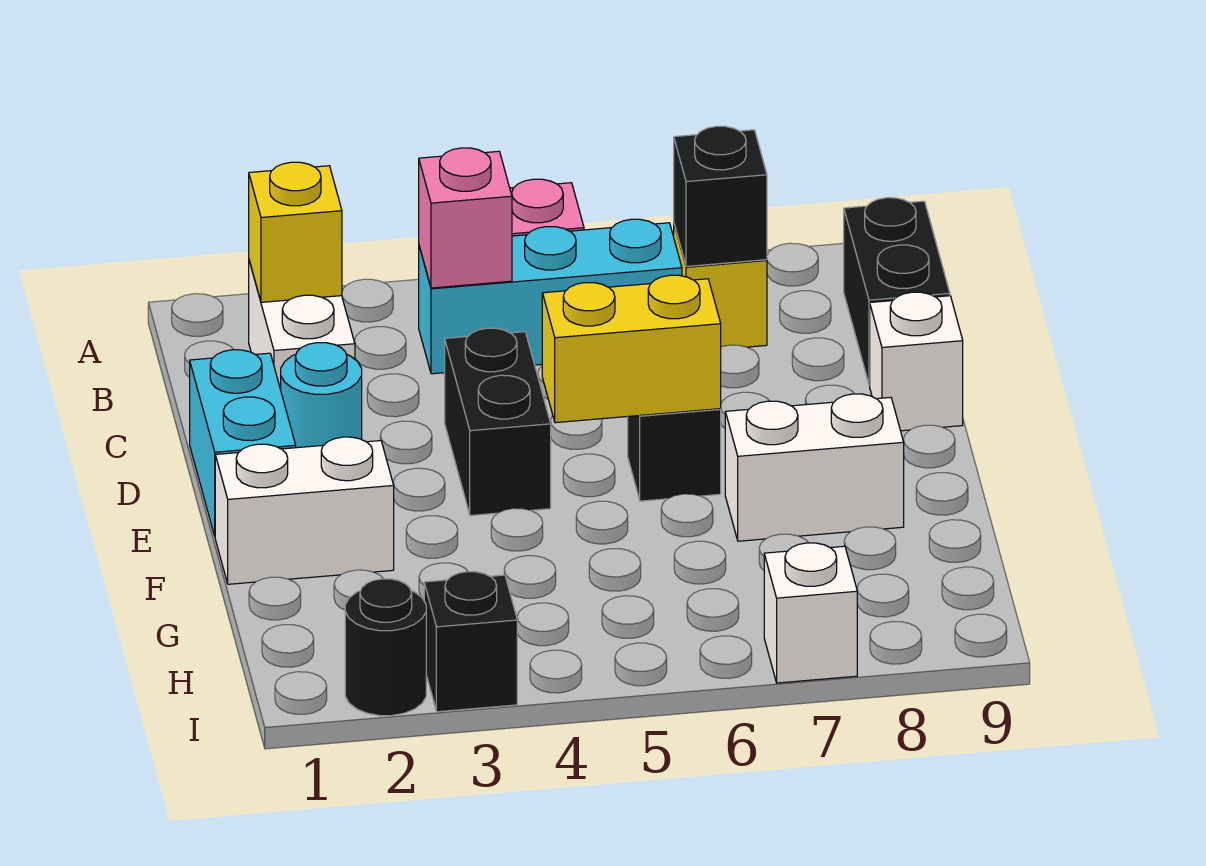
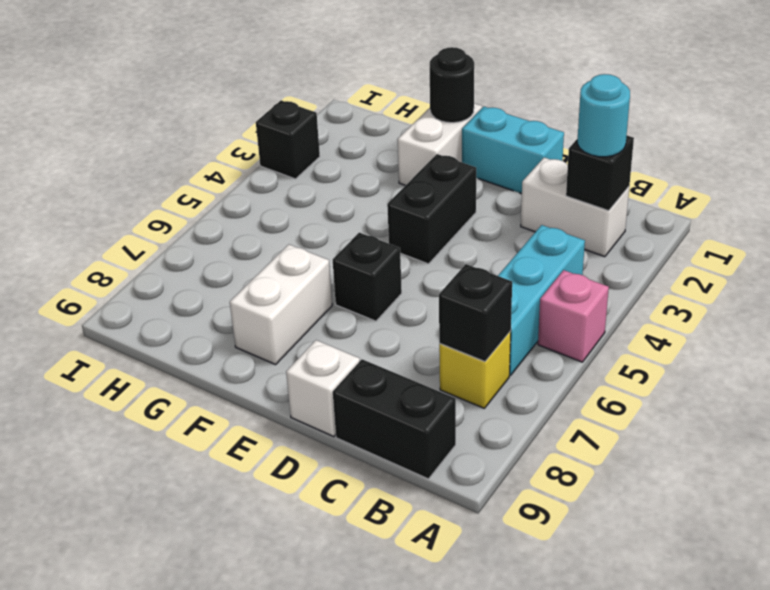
yellow 1x1 brick [249,162,342,302] -> black 1x1 brick [566,136,634,211]
pink 1x1 brick [419,148,512,288] -> none
cyan 1x1 round brick [281,343,362,448] -> cyan 1x1 round brick moved to [578,74,630,157]
black 1x2 brick [445,328,551,516] -> black 1x2 brick turned to [387,154,476,264]
yellow 1x2 brick [542,275,721,423] -> none
black 1x1 round brick [345,579,426,716] -> black 1x1 round brick moved to [430,47,474,123]
white 1x1 brick [764,543,857,683] -> none

